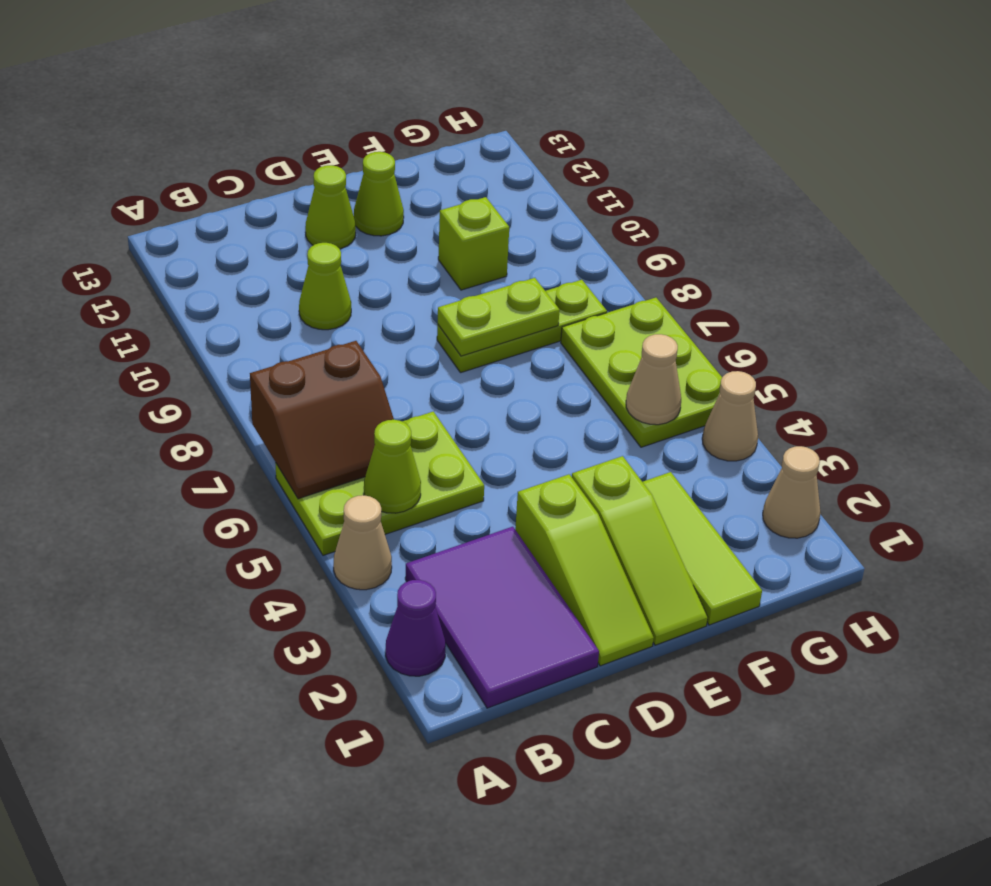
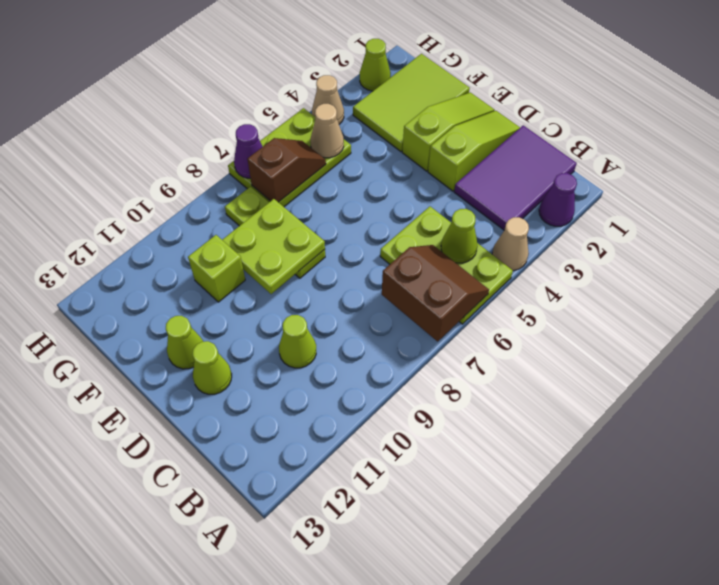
lime 1x2 plate [437,278,560,356] -> lime 2x2 plate [222,199,325,294]
lime 1x3 tile [643,472,762,625] -> lime 2x3 tile [353,54,470,152]
none -> brown 1x2 slope [247,138,326,202]
tan 1x1 cone [763,446,821,538] -> lime 1x1 cone [360,39,391,91]
none -> purple 1x1 cone [234,124,263,178]

